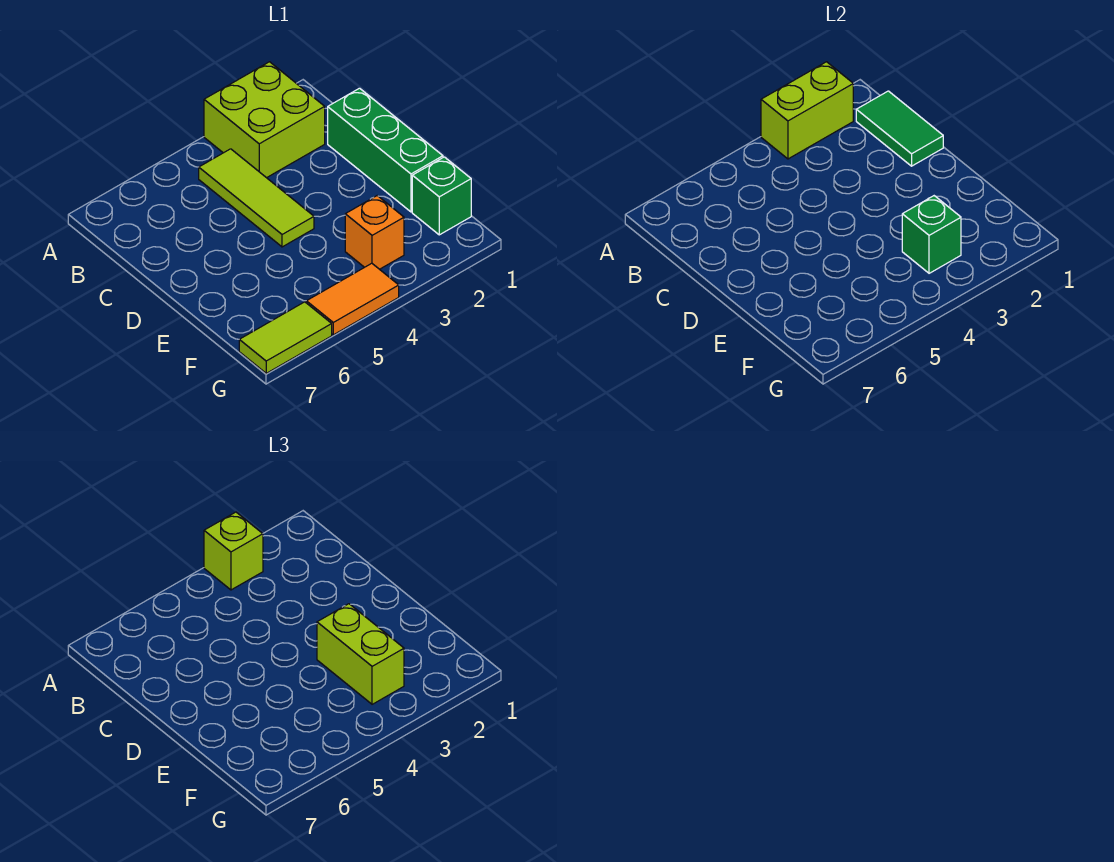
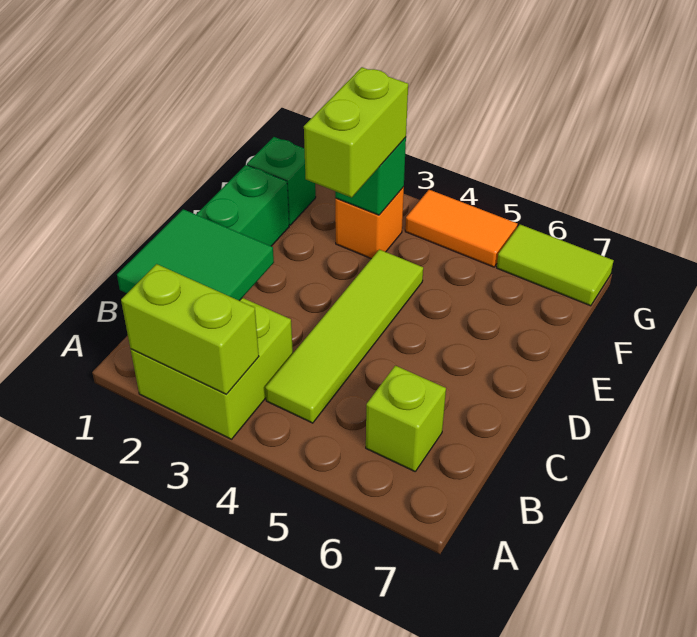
lime 1x1 brick [204,512,263,590] -> lime 1x1 brick moved to [366,366,446,471]
green 1x2 tile [856,91,943,166] -> green 2x2 tile [117,209,274,301]
lime 1x3 tile [199,149,314,247] -> lime 1x4 tile [265,249,423,423]

